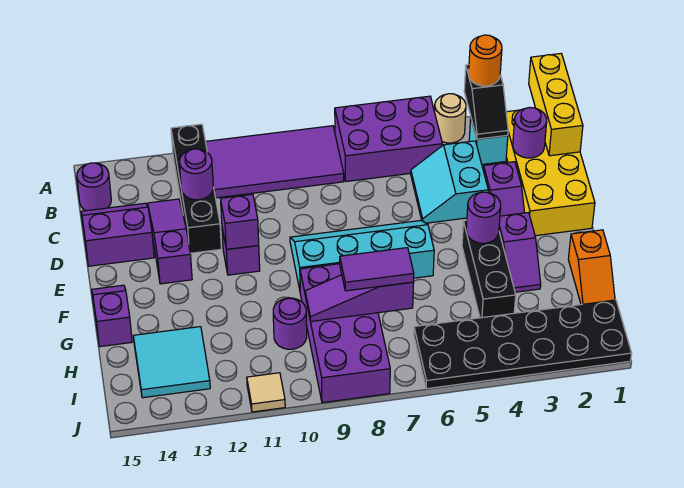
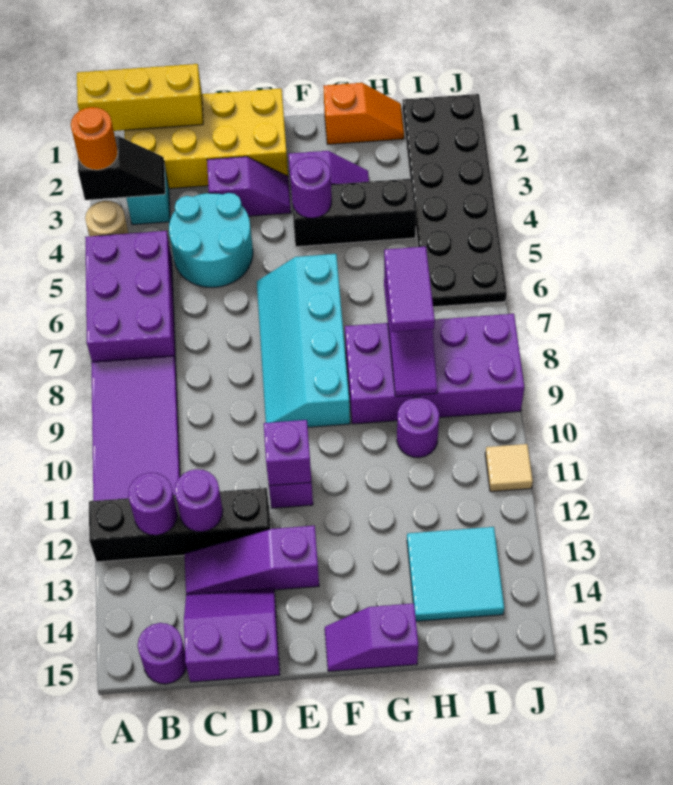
purple 1x1 round brick [513,107,547,158] -> purple 1x1 round brick moved to [128,473,177,535]
cyan 2x2 slope [411,141,488,223] -> cyan 2x2 round brick [169,193,253,287]
purple 2x2 slope [81,203,154,266] -> purple 2x2 slope turned to [184,588,280,682]

